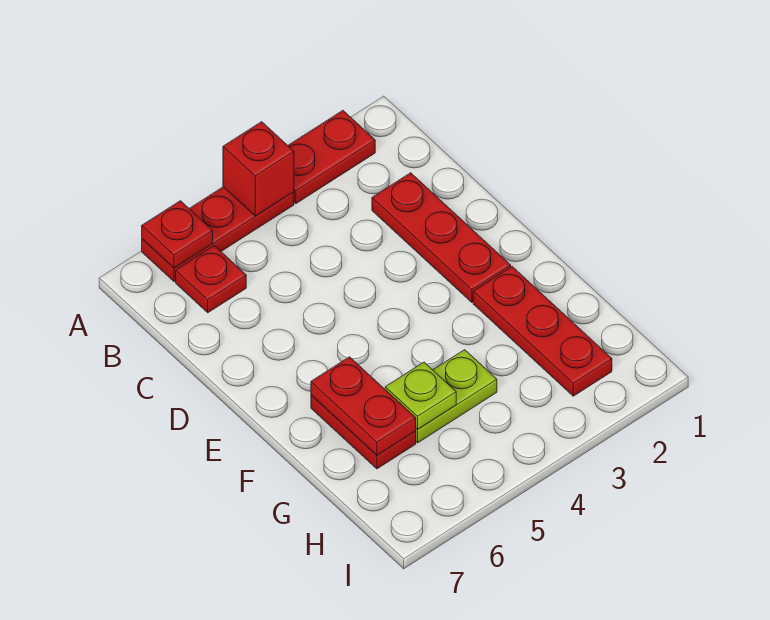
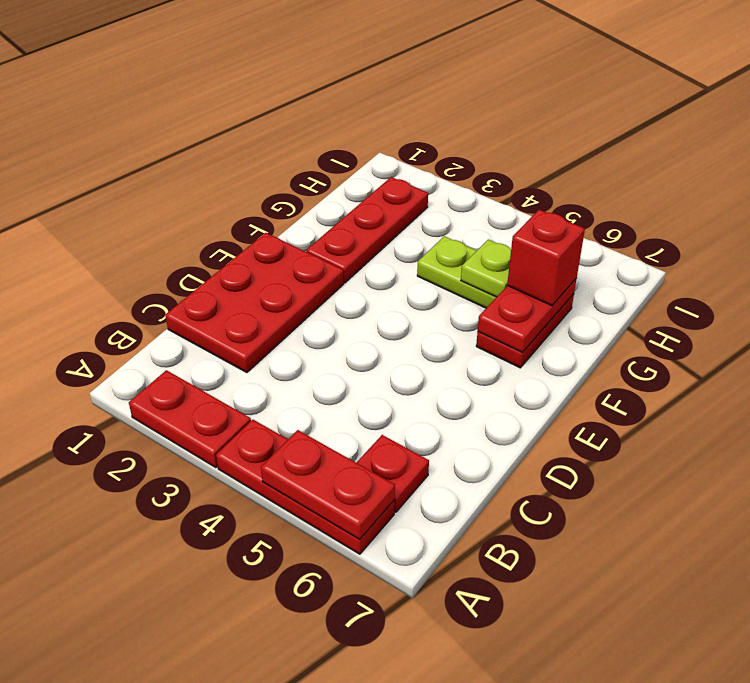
red 1x1 brick [223,122,294,216] -> red 1x1 brick moved to [507,209,585,305]
red 1x1 plate [142,201,213,268] -> red 1x2 plate [261,430,395,540]
red 1x3 plate [372,173,511,302] -> red 2x3 plate [165,233,344,373]

